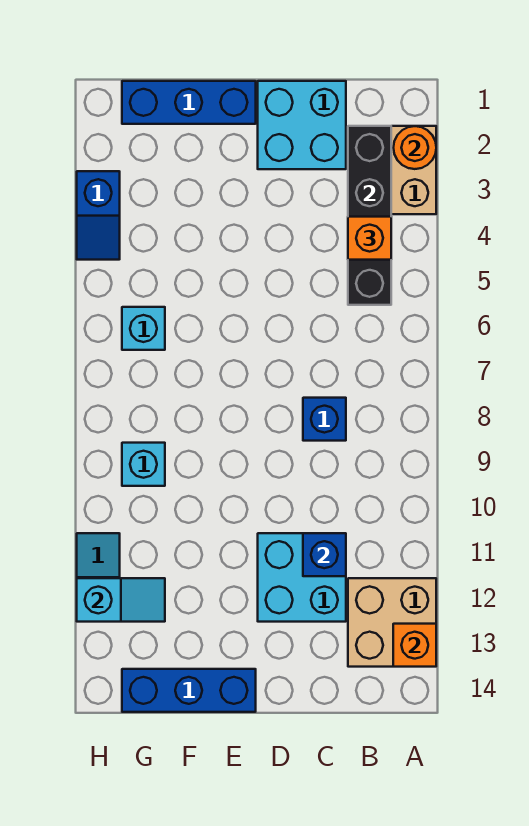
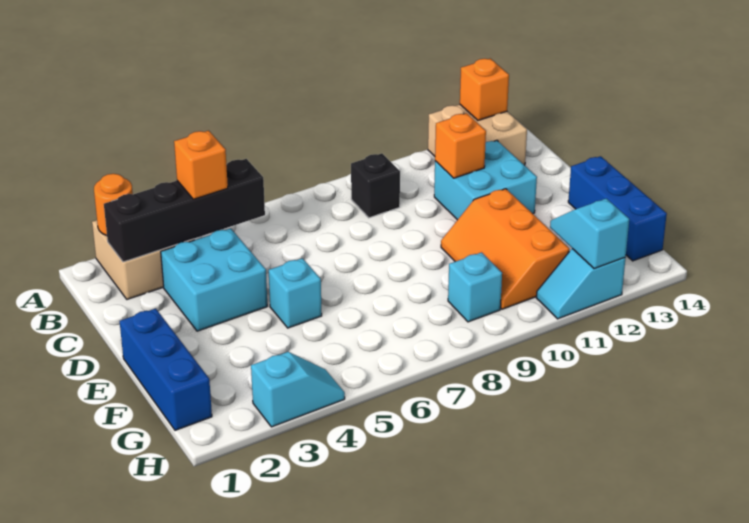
none -> black 1x1 brick [351,153,400,218]
cyan 2x2 brick [258,81,346,169] -> cyan 2x2 brick moved to [161,228,267,331]
blue 1x1 brick [303,398,346,441] -> none
blue 1x1 brick [303,533,346,576] -> orange 1x1 brick [435,113,486,178]
none -> orange 2x3 slope [441,189,570,309]
cyan 1x1 brick [122,307,165,350] -> cyan 1x1 brick moved to [269,258,322,328]
blue 1x2 slope [77,171,120,260] -> cyan 1x2 slope [251,352,345,427]

